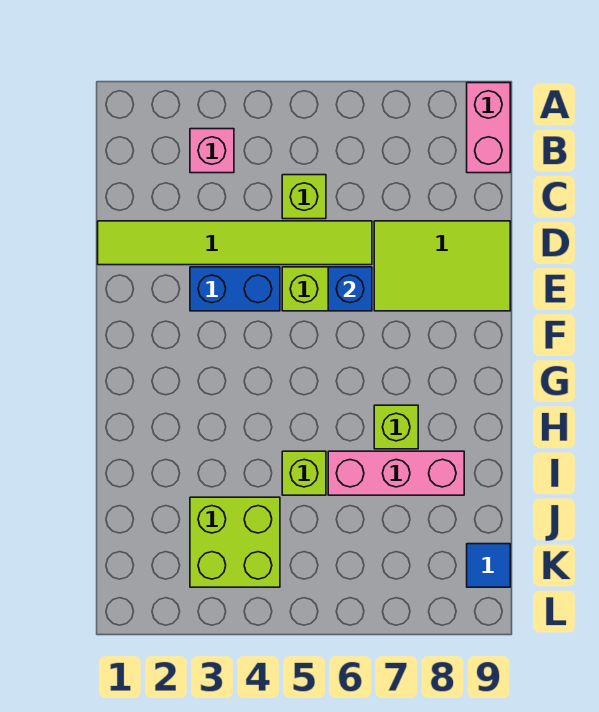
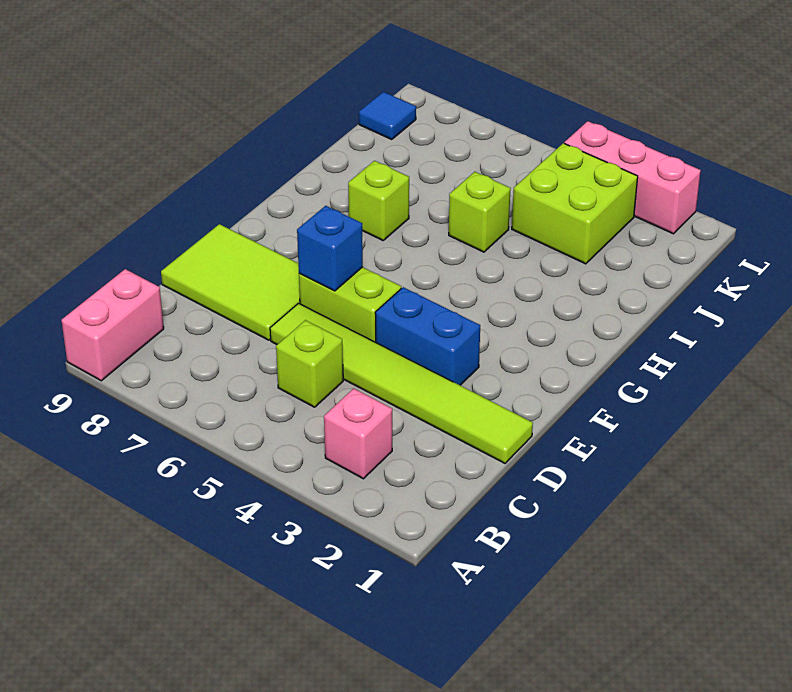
pink 1x3 brick [328,451,464,495] -> pink 1x3 brick moved to [564,121,701,234]

